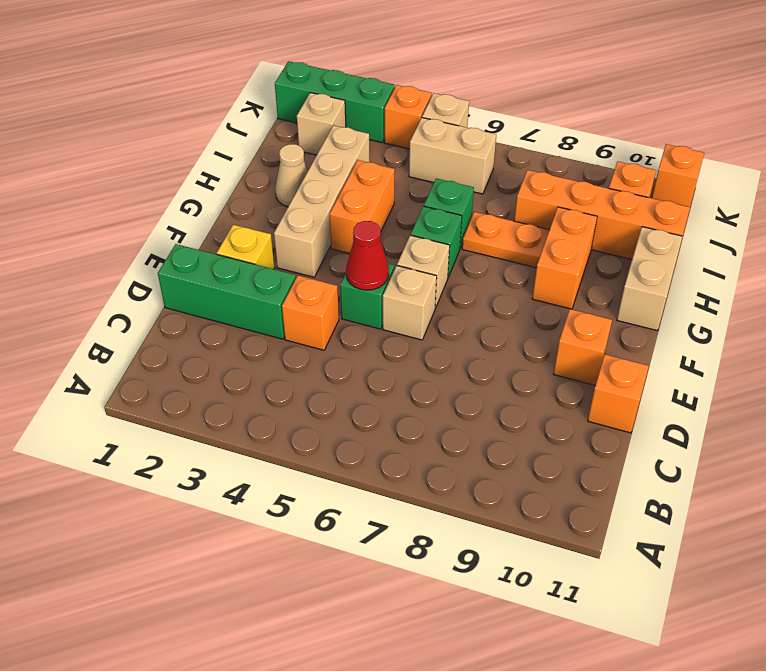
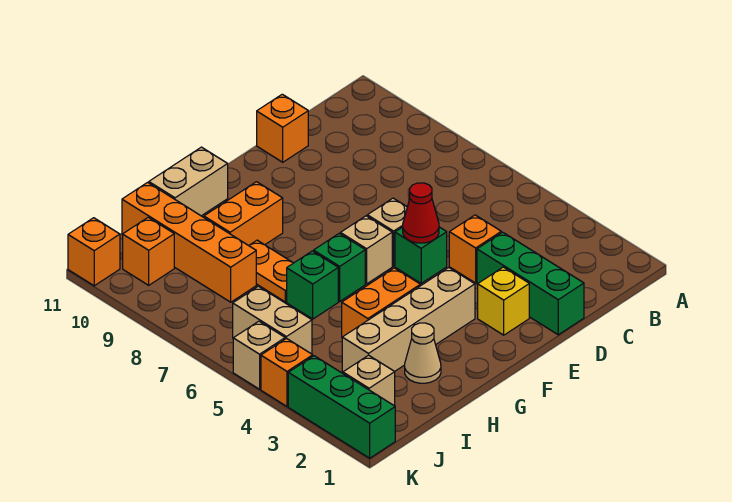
orange 1x1 brick [554,309,612,386] -> none

